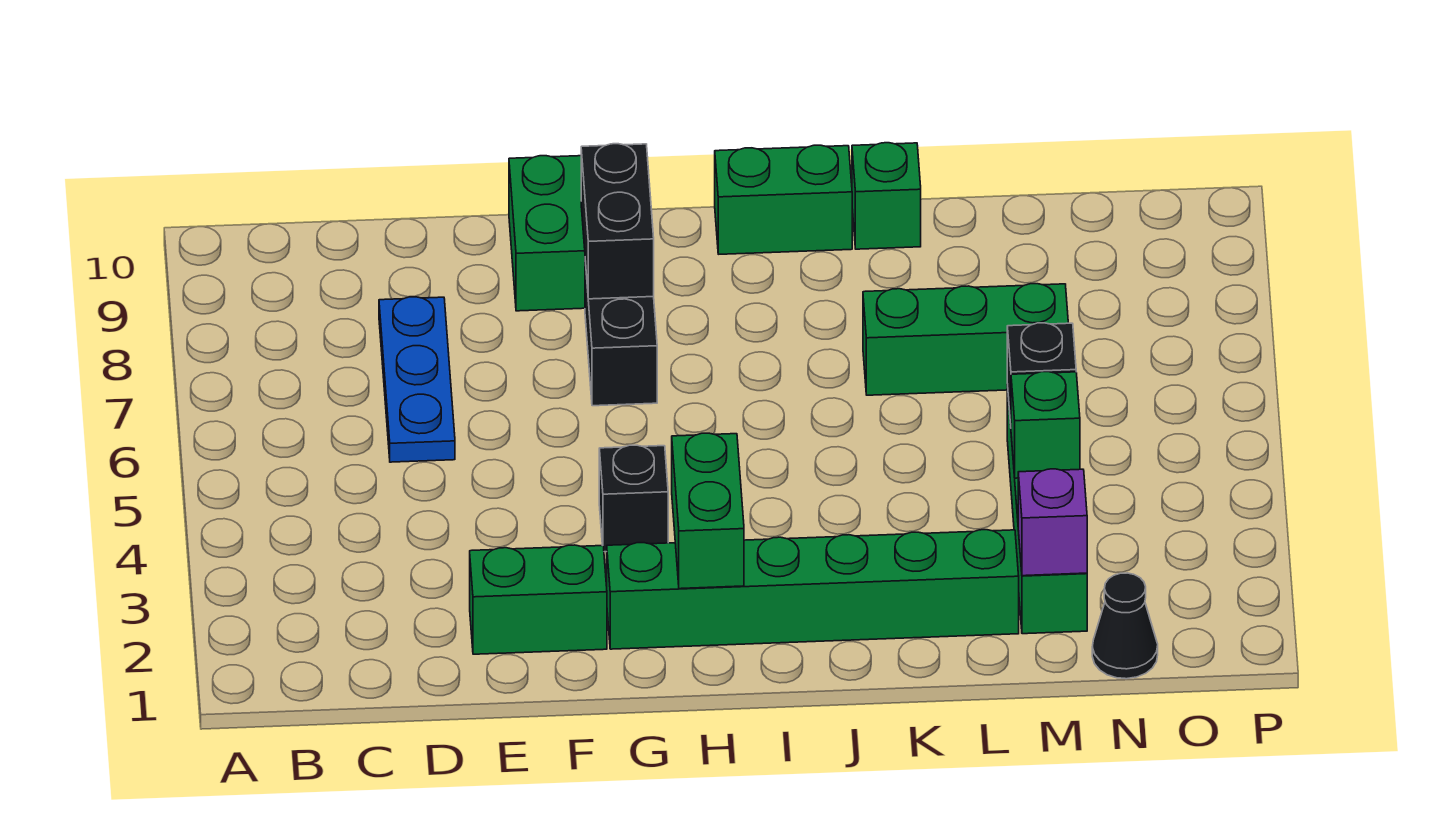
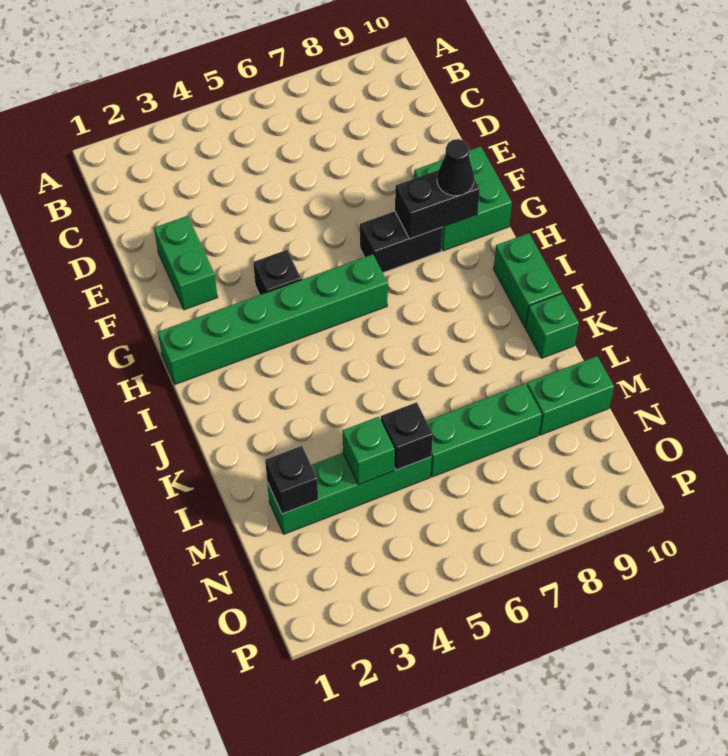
blue 1x3 plate [379,297,455,462] -> none
green 1x6 brick [607,530,1019,649] -> green 1x6 brick turned to [158,254,388,384]
green 1x2 brick [672,433,744,589] -> green 1x2 brick moved to [527,356,614,435]
green 1x3 brick [863,284,1068,395] -> green 1x3 brick turned to [427,383,542,477]
purple 1x1 brick [1018,469,1087,576] -> black 1x1 brick [265,446,318,514]
black 1x1 cone [1092,573,1158,679] -> black 1x1 cone moved to [437,139,474,196]

